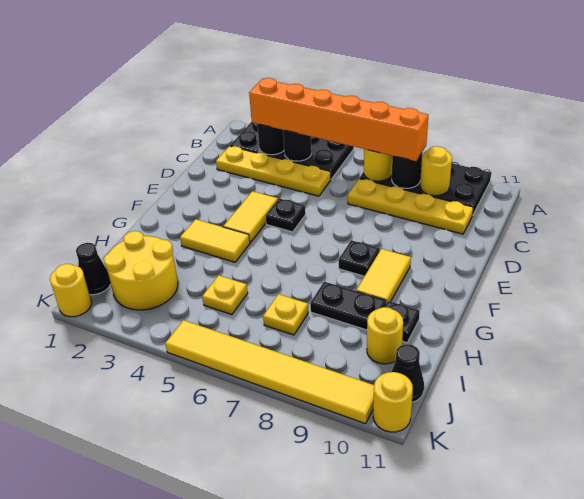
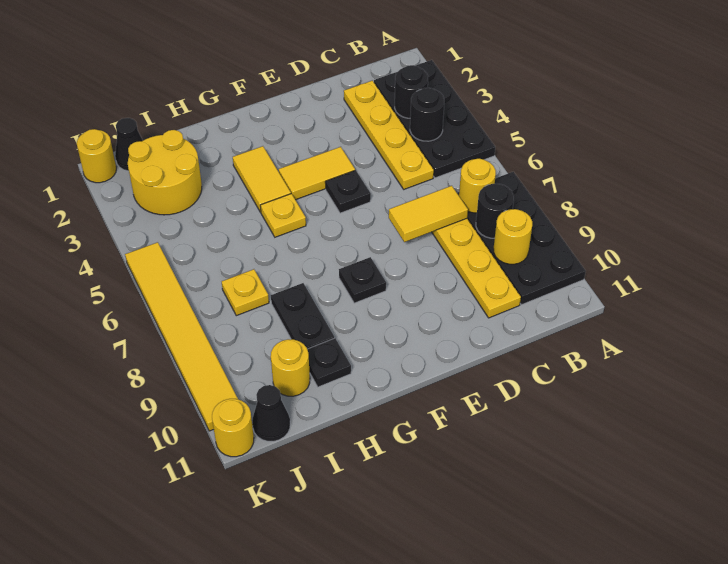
orange 1x6 brick [249,78,428,161] -> none
yellow 1x2 tile [356,249,411,303] -> yellow 1x2 tile moved to [389,186,468,242]
yellow 1x1 plate [202,275,248,315] -> yellow 1x1 plate moved to [260,194,306,237]

